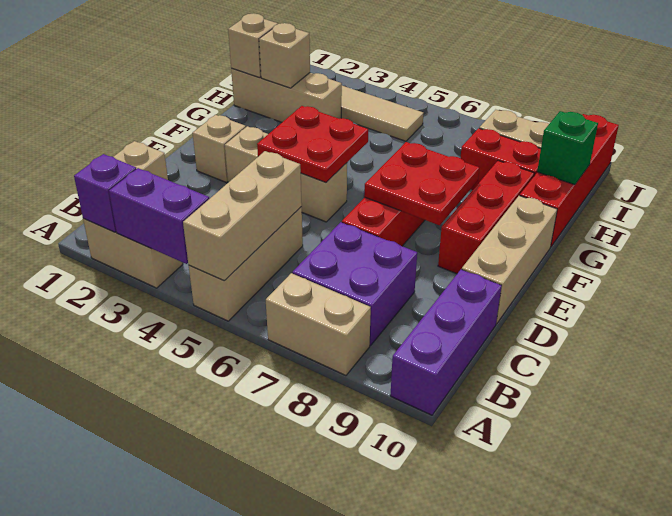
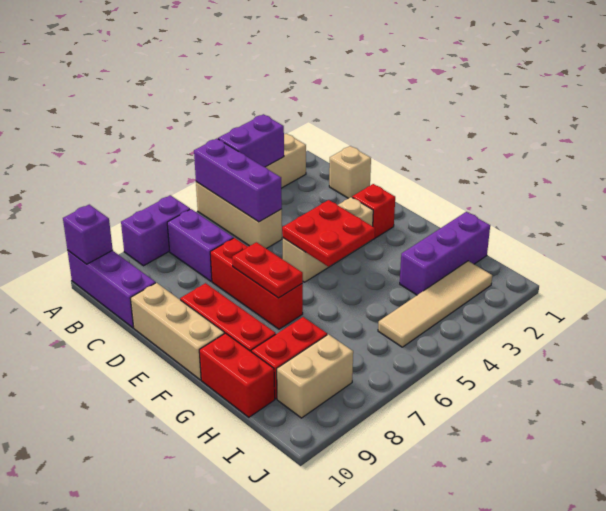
purple 1x1 brick [74,154,136,232] -> purple 1x1 brick moved to [63,205,113,264]
tan 1x3 brick [183,151,302,280] -> purple 1x3 brick [194,139,282,222]
tan 1x2 brick [266,273,371,375] -> purple 1x2 brick [121,195,190,266]
purple 2x2 brick [292,222,417,346] -> purple 1x2 brick [167,209,233,281]
tan 1x1 brick [193,115,246,182] -> red 1x1 brick [352,184,395,239]
red 2x2 plate [364,142,479,225] -> red 1x2 plate [232,242,303,298]
red 1x4 brick [520,114,619,247] -> red 1x2 brick [199,333,275,417]
tan 1x3 brick [231,69,342,122] -> purple 1x3 brick [400,212,490,295]
tan 1x1 brick [228,13,278,78] -> none
tan 1x1 brick [259,23,310,88] -> none
green 1x1 brick [537,111,598,185] -> none

